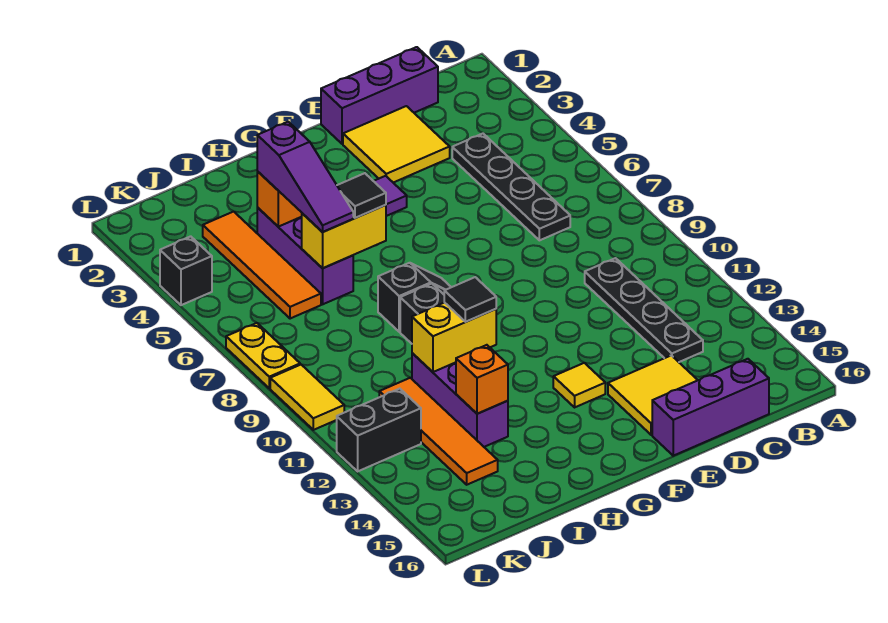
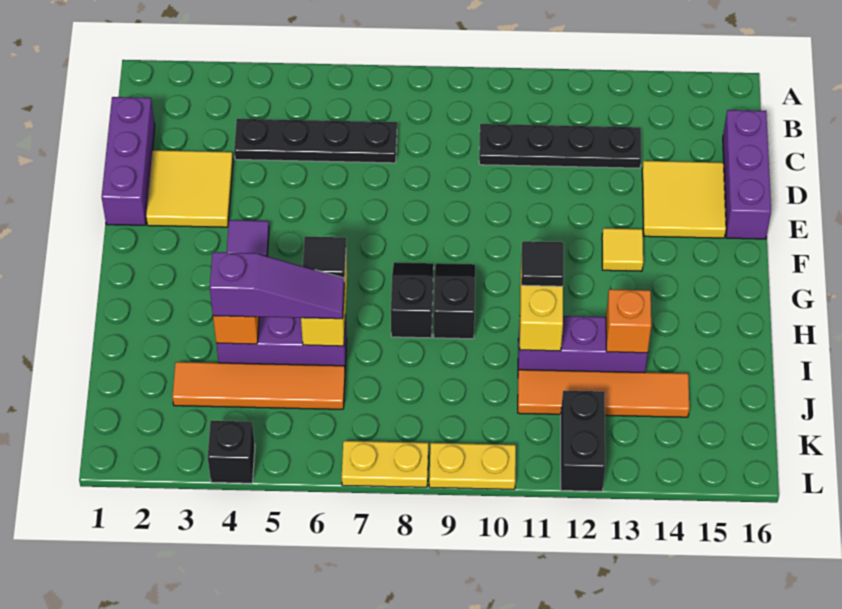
yellow 1x2 tile [270,365,344,430] -> yellow 1x2 plate [429,443,516,489]

